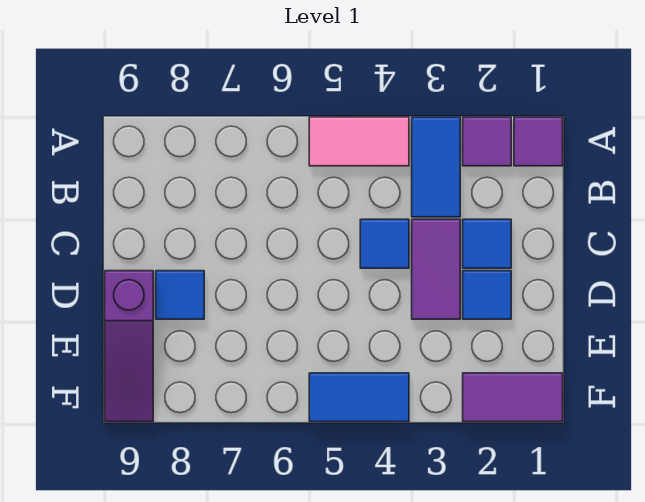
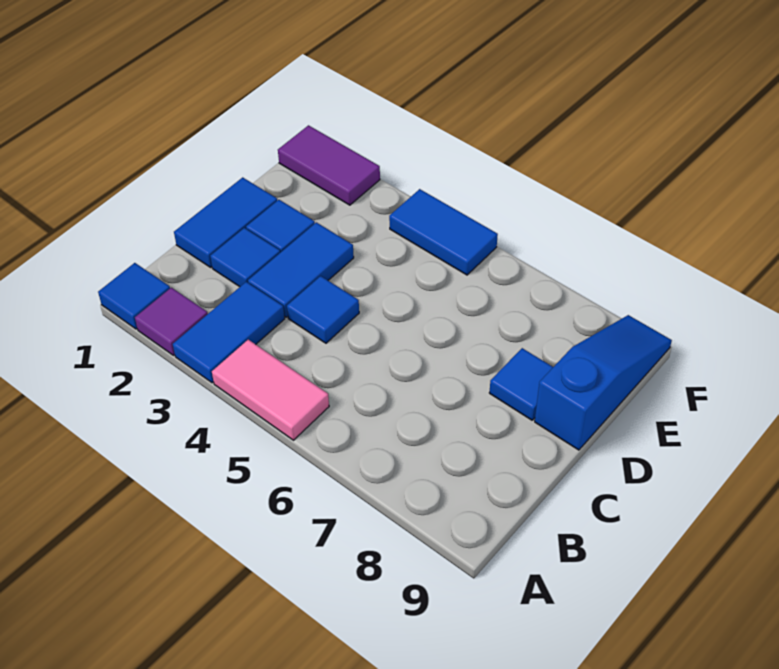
purple 1x1 tile [514,117,563,166] -> blue 1x1 tile [98,263,170,329]
none -> blue 1x2 tile [174,177,277,267]
purple 1x2 tile [412,219,460,319] -> blue 1x2 tile [248,222,354,317]
purple 1x3 slope [105,271,153,422] -> blue 1x3 slope [535,315,672,450]

